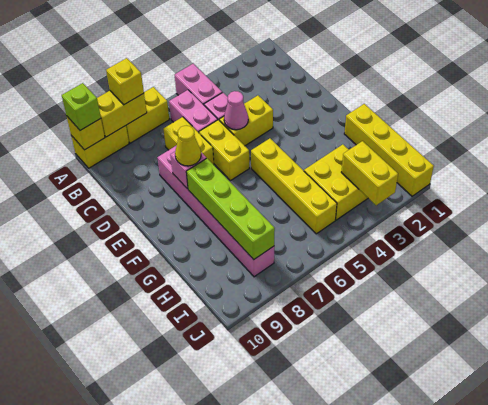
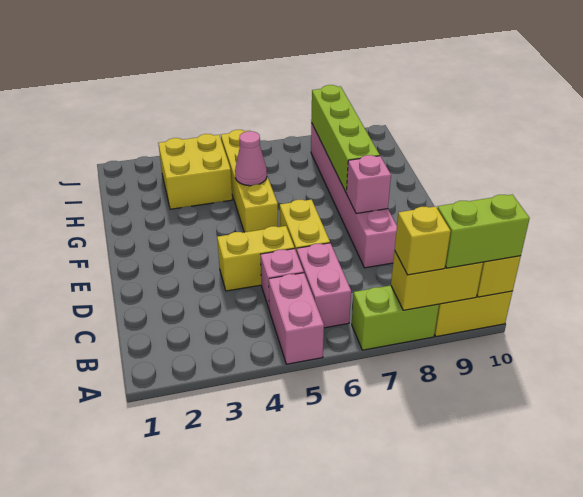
yellow 1x2 brick [126,87,169,143] -> lime 1x2 brick [352,285,439,350]
lime 1x1 brick [62,83,101,130] -> lime 1x2 brick [437,194,530,268]
yellow 1x2 brick [163,117,214,165] -> none
pink 1x1 cone [224,91,248,130] -> pink 1x1 cone moved to [235,131,267,186]
yellow 1x1 cone [175,126,201,166] -> none
yellow 1x4 brick [344,104,434,196] -> none
yellow 1x2 brick [341,141,398,205] -> none

